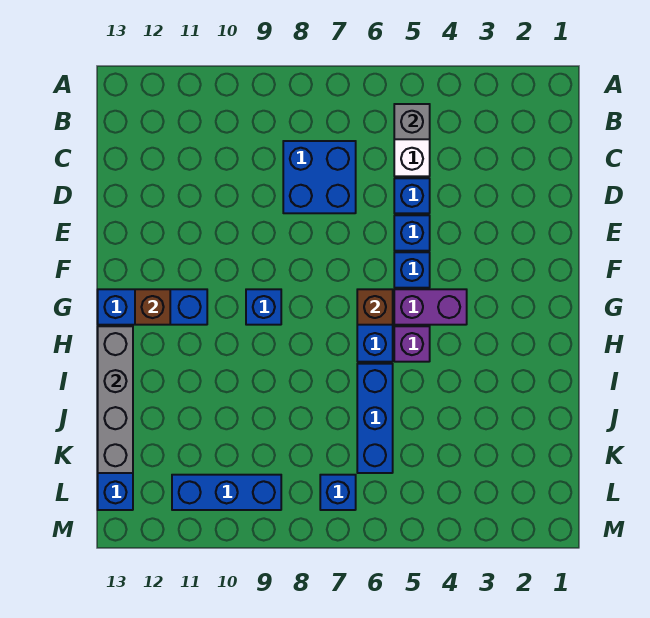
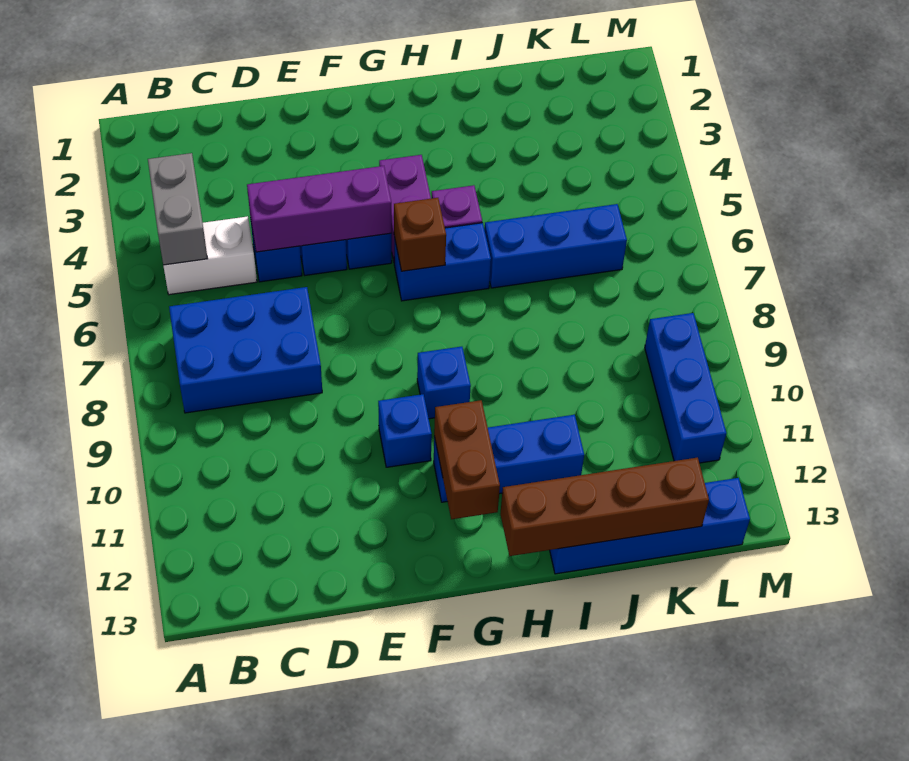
grey 1x1 brick [394,104,430,139] -> grey 1x2 brick [148,153,208,265]
blue 2x2 brick [283,141,356,213] -> blue 2x3 brick [169,287,322,413]
none -> purple 1x3 brick [247,166,392,252]
blue 1x3 brick [98,289,207,325] -> blue 1x3 brick turned to [434,415,584,502]
brown 1x1 brick [135,289,170,325] -> brown 1x2 brick [434,400,500,519]
grey 1x4 brick [98,326,133,473] -> brown 1x4 brick [500,458,709,556]
blue 1x1 brick [320,475,356,510] -> blue 1x1 brick moved to [378,394,432,467]

